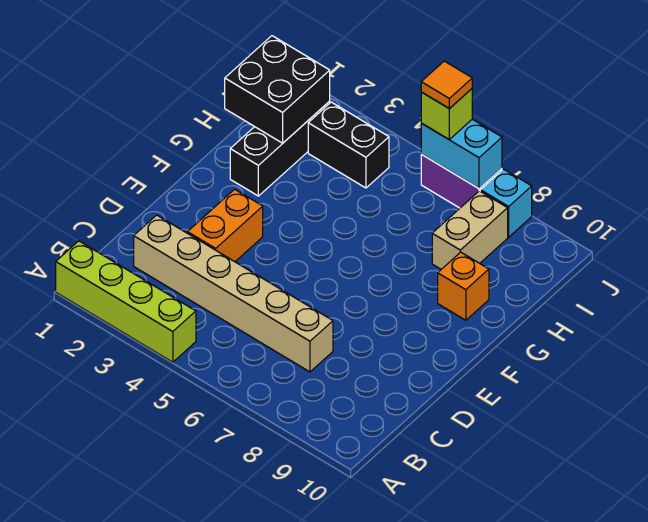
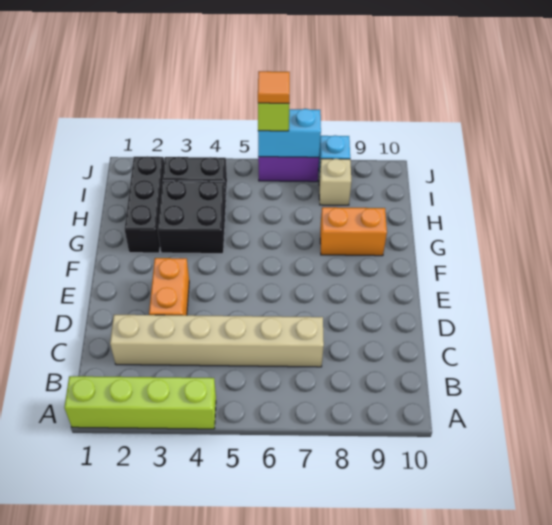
orange 1x1 brick [438,252,489,320] -> orange 1x2 brick [320,207,387,256]
black 2x2 brick [225,36,330,143] -> black 2x2 brick moved to [158,181,226,254]
tan 1x2 brick [432,191,508,269] -> tan 1x1 brick [319,159,351,205]

